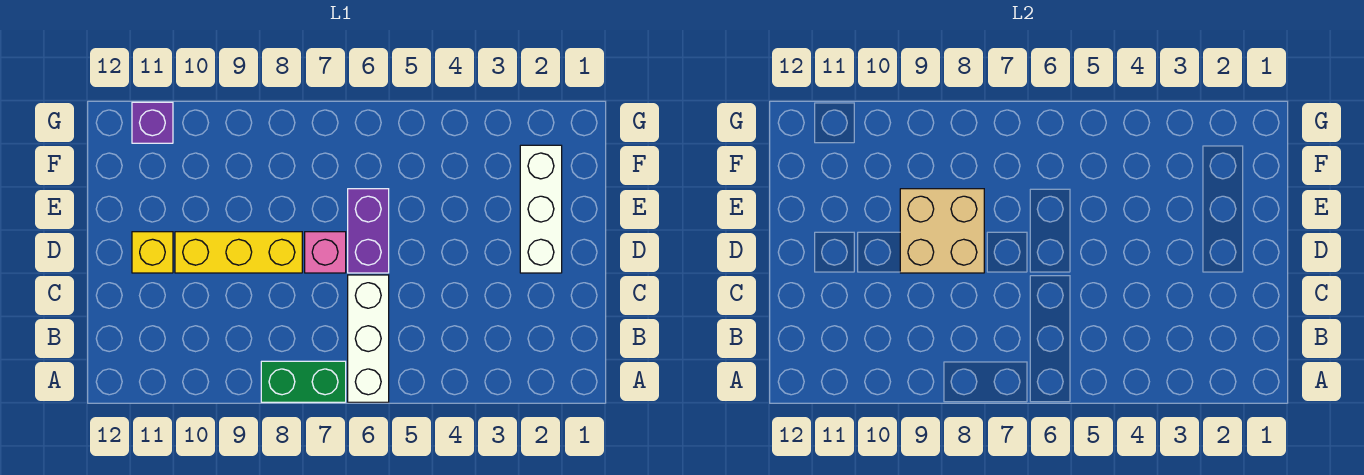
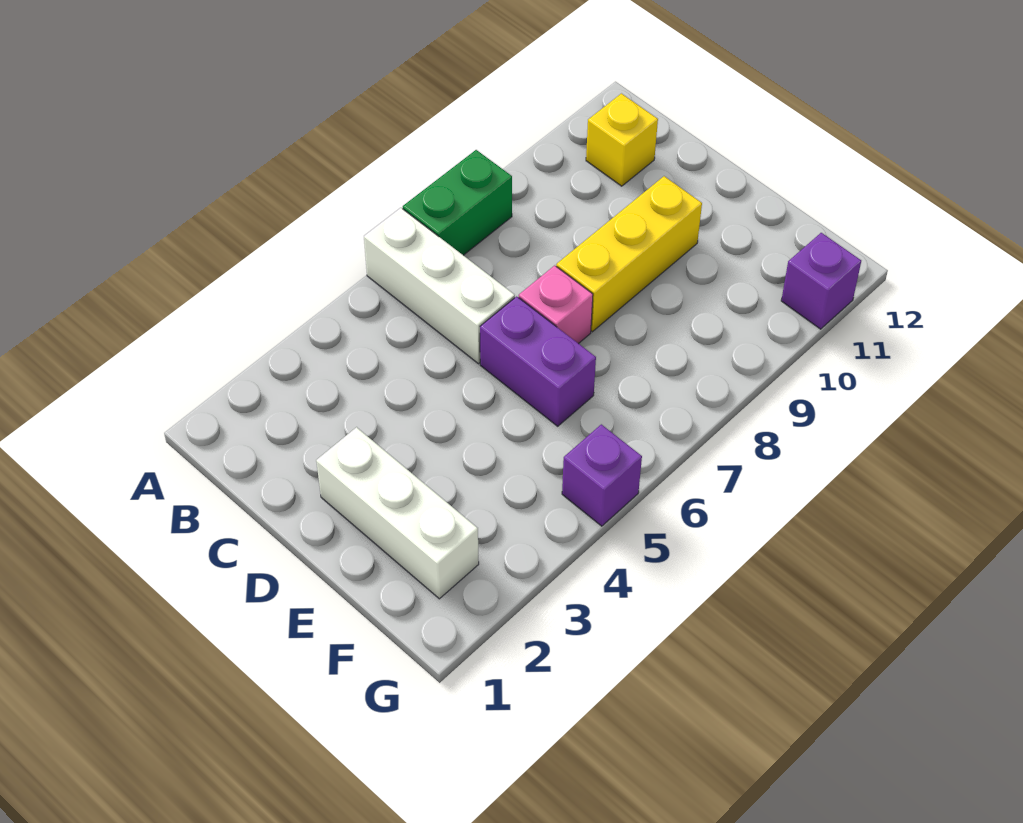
tan 2x2 brick [900,189,984,273] -> none
yellow 1x1 brick [132,232,173,273] -> yellow 1x1 brick moved to [586,94,658,186]
none -> purple 1x1 brick [562,424,642,526]

